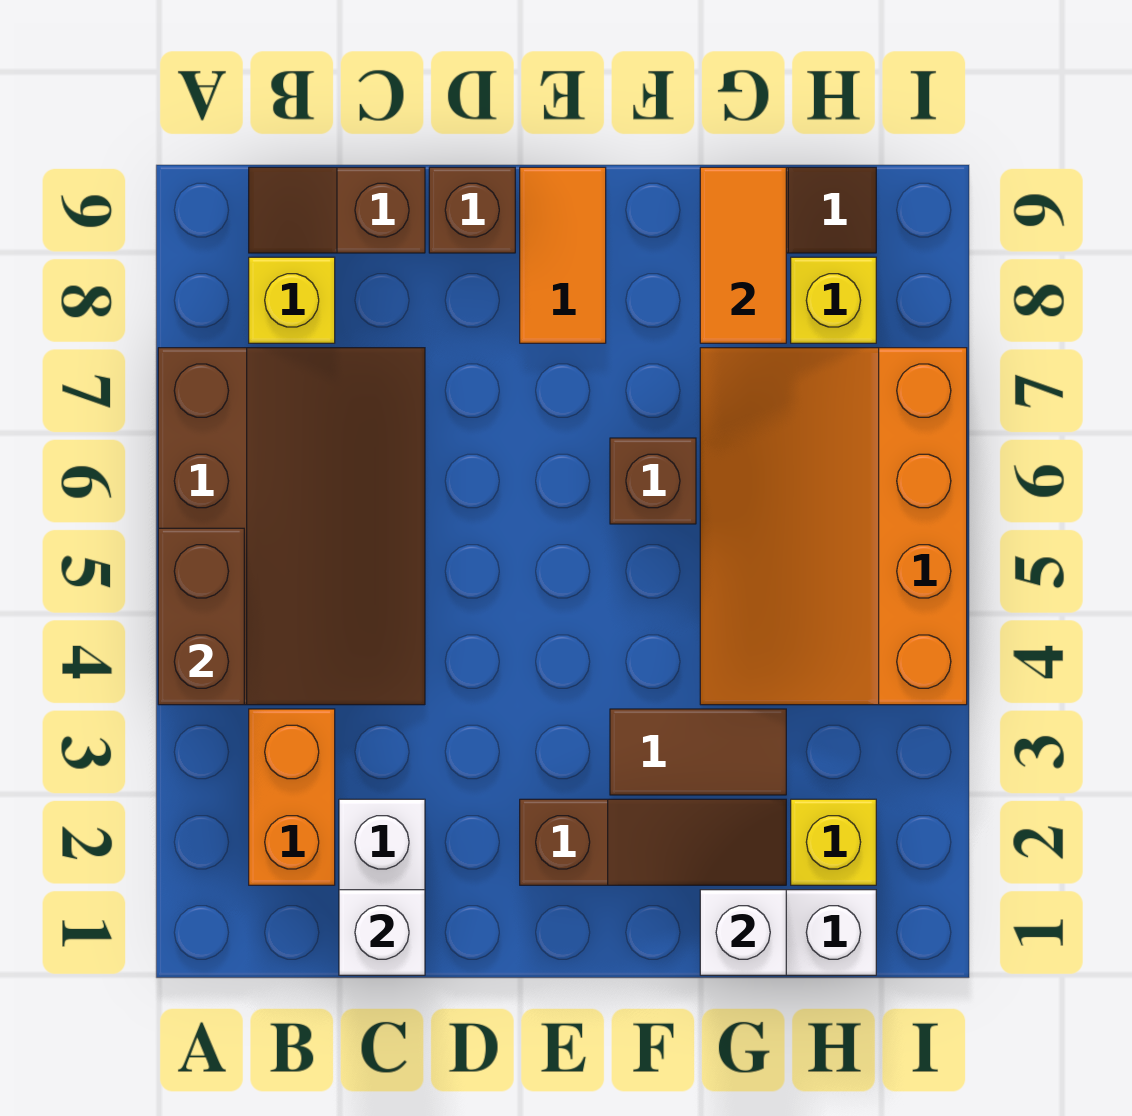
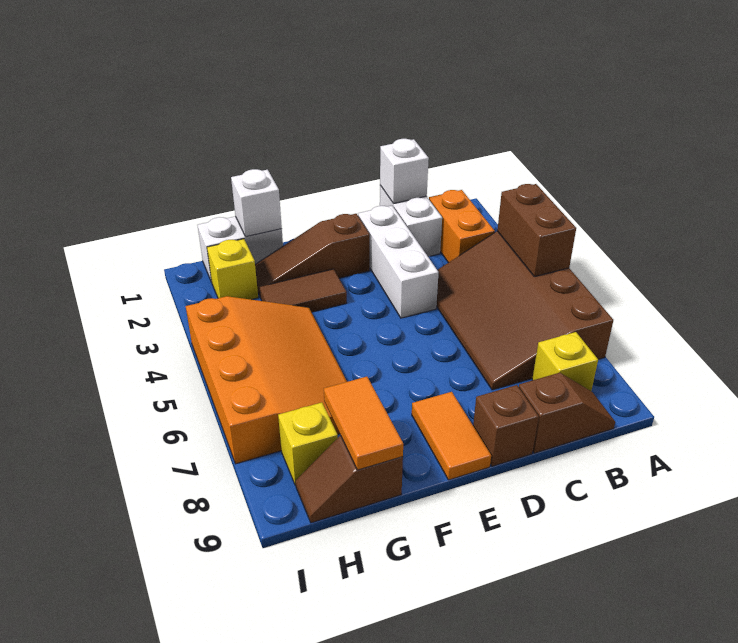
none -> white 1x3 brick [358,206,439,318]
brown 1x1 brick [610,438,696,524] -> none

